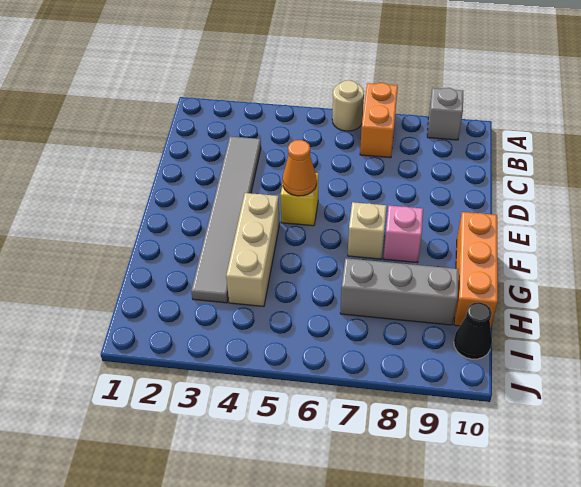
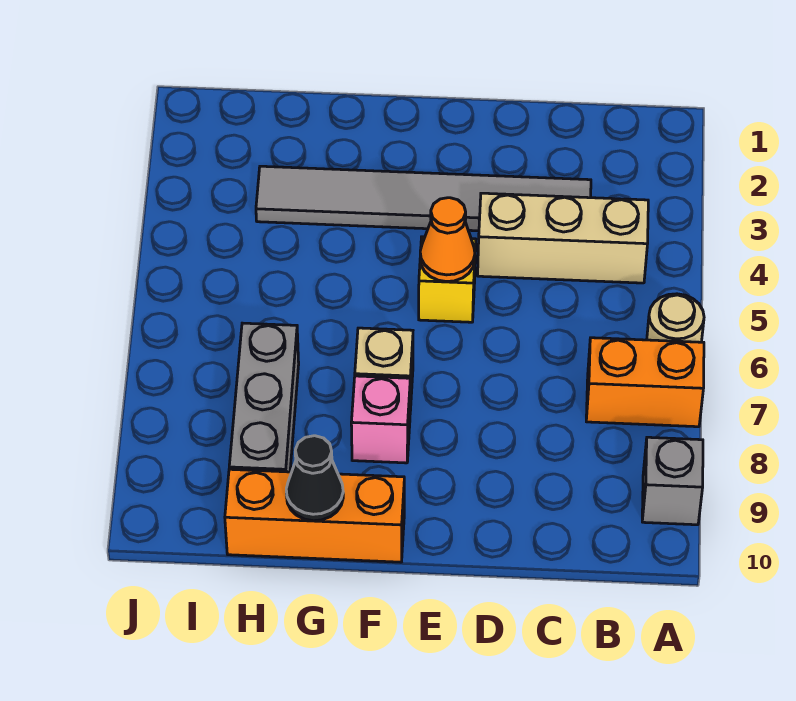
tan 1x3 brick [226,193,280,307] -> tan 1x3 brick moved to [478,193,648,283]
black 1x1 cone [454,302,492,359] -> black 1x1 cone moved to [286,436,343,521]

